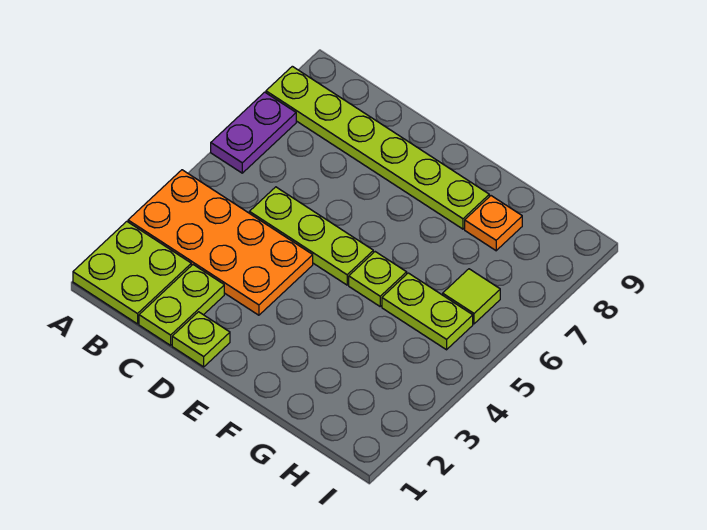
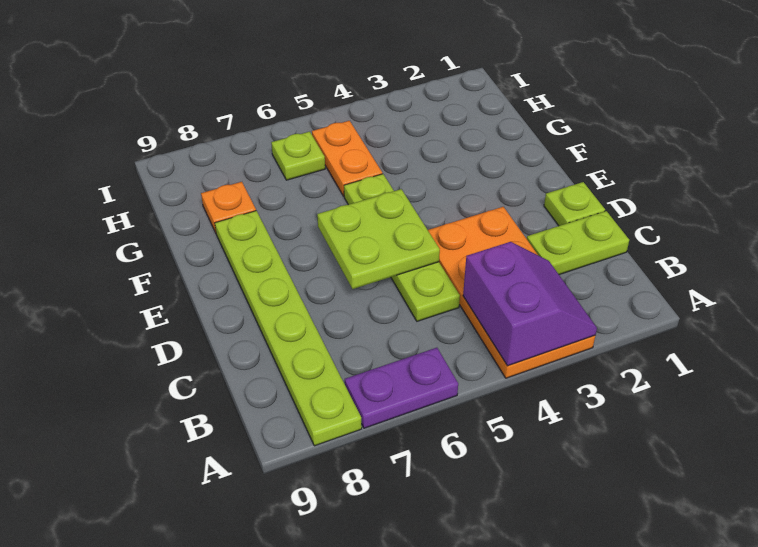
lime 2x2 plate [73,221,191,324] -> lime 2x2 plate moved to [317,189,440,289]
none -> purple 2x2 slope [463,242,597,366]
lime 1x2 plate [382,273,473,350] -> orange 1x2 plate [312,121,382,196]
lime 1x1 tile [443,269,500,324] -> lime 1x1 plate [271,132,325,180]

